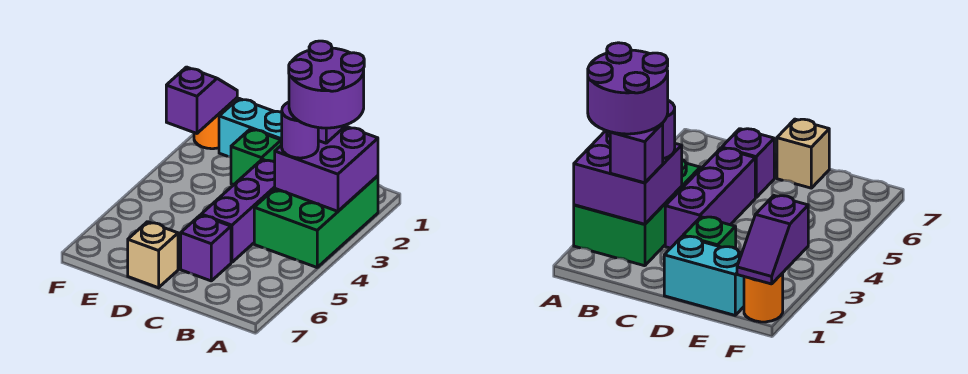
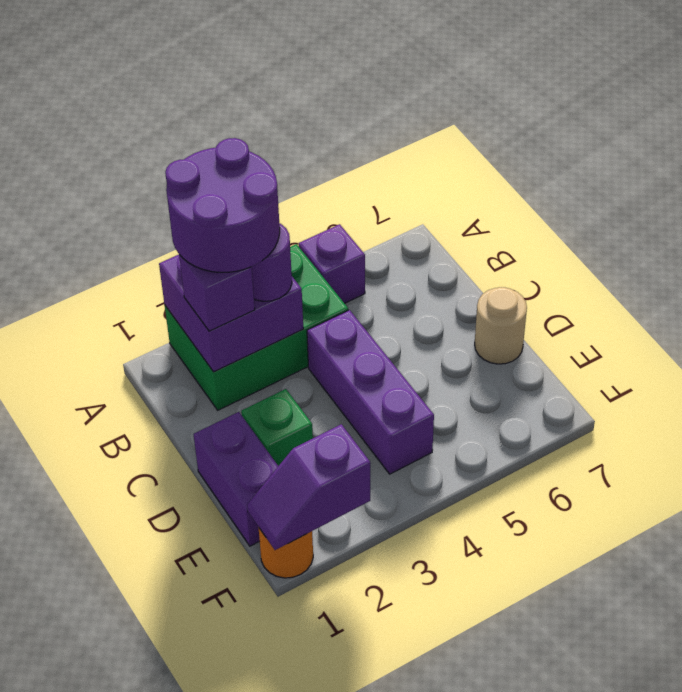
purple 1x3 brick [201,159,275,262] -> purple 1x3 brick turned to [307,310,434,474]
purple 1x1 brick [181,215,231,281] -> purple 1x1 brick moved to [299,224,365,303]
cyan 1x2 brick [219,99,282,157] -> purple 1x2 brick [194,412,278,546]
tan 1x1 brick [128,222,178,288] -> tan 1x1 round brick [475,287,527,364]

